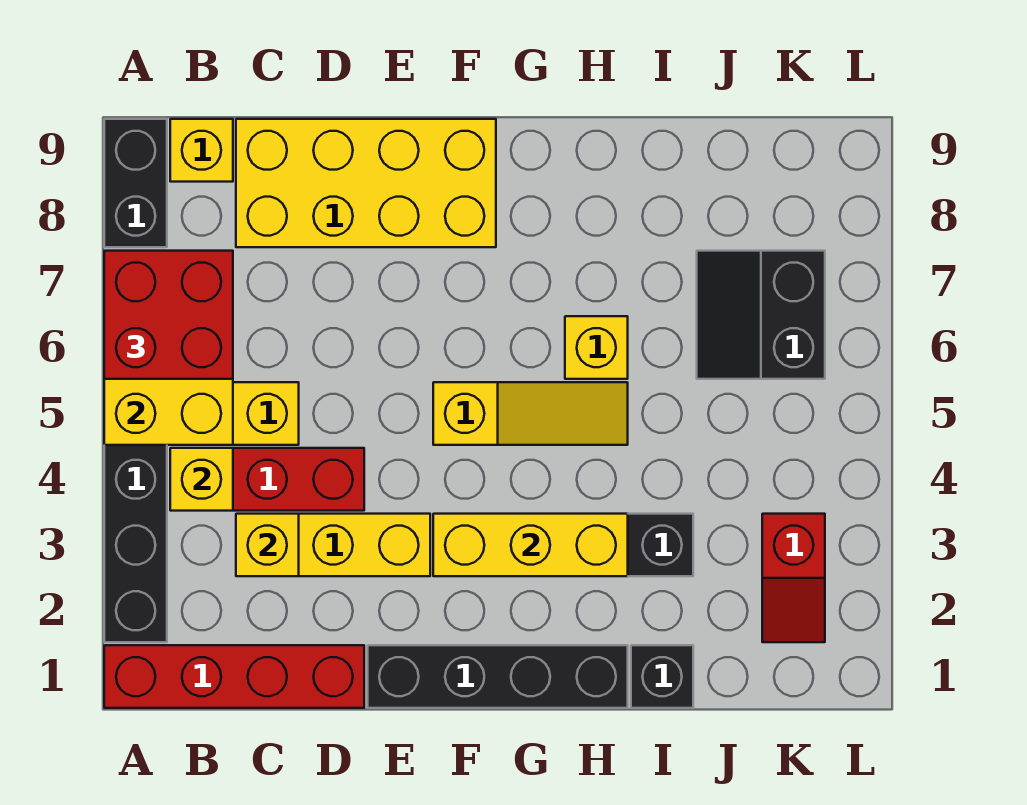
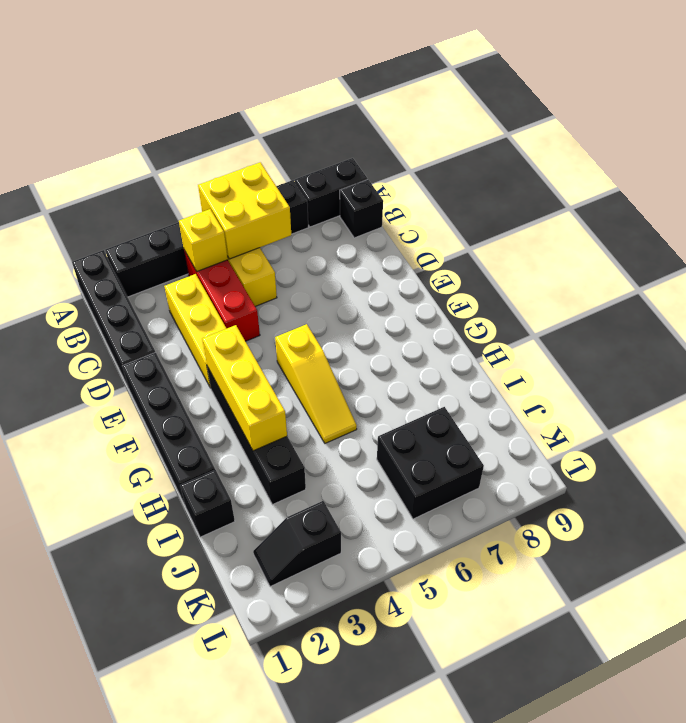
red 1x4 brick [104,645,364,708] -> black 1x4 brick [72,250,155,386]
red 2x2 brick [104,251,233,379] -> none
yellow 1x1 brick [170,119,233,182] -> black 1x1 brick [340,179,383,238]
yellow 1x1 brick [236,514,299,576] -> none
yellow 2x4 brick [236,119,496,247] -> none
yellow 1x1 brick [565,316,628,379] -> none
black 2x2 slope [697,251,825,379] -> black 2x2 brick [377,407,484,519]
red 1x2 slope [762,514,825,642] -> black 1x2 slope [253,501,341,587]

